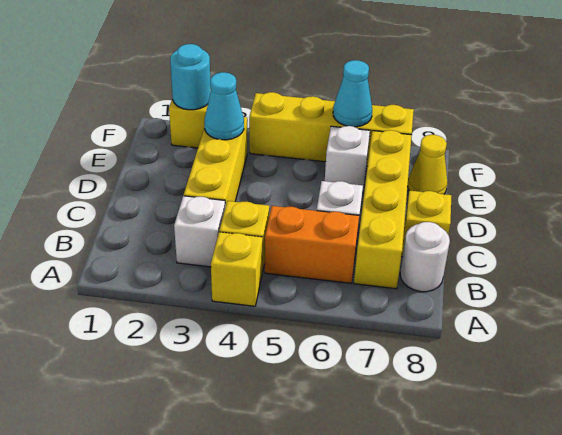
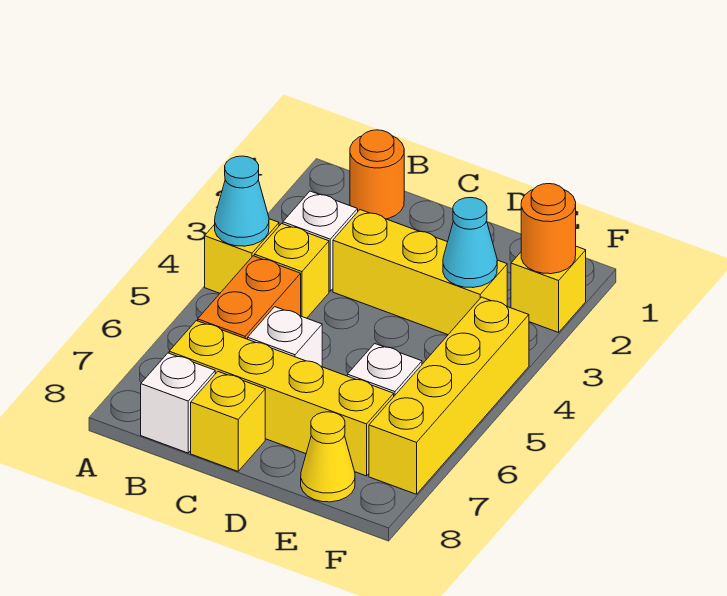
none -> orange 1x1 round brick [350,130,404,219]
white 1x1 round brick [400,222,450,292] -> white 1x1 brick [141,353,215,453]
cyan 1x1 round brick [170,44,211,110] -> orange 1x1 round brick [521,184,576,274]
cyan 1x1 cone [333,60,372,127] -> cyan 1x1 cone moved to [215,156,269,246]

